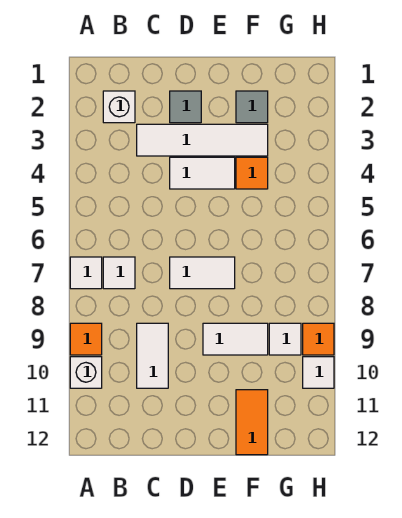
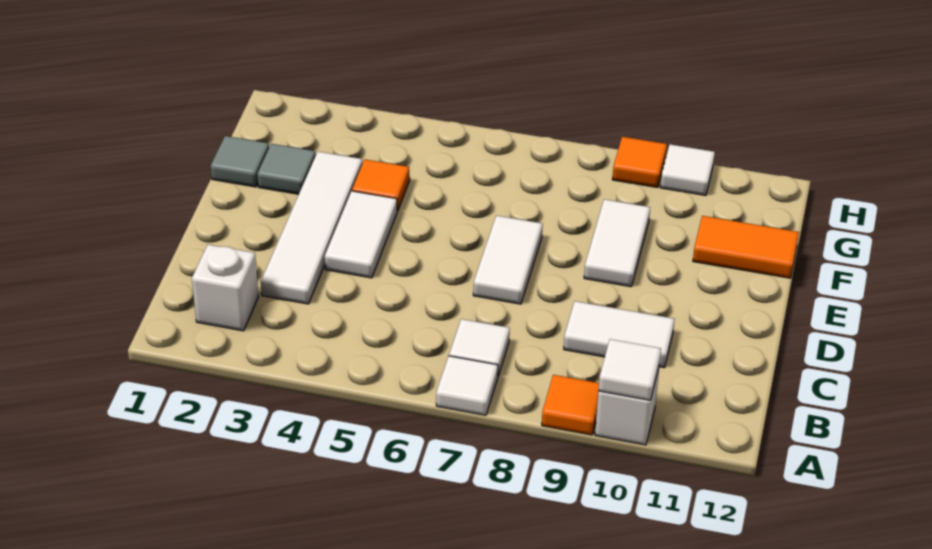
grey 1x1 tile [170,91,201,123] -> grey 1x1 tile moved to [211,136,269,187]
white 1x1 tile [269,323,301,355] -> white 1x1 tile moved to [598,339,661,400]

